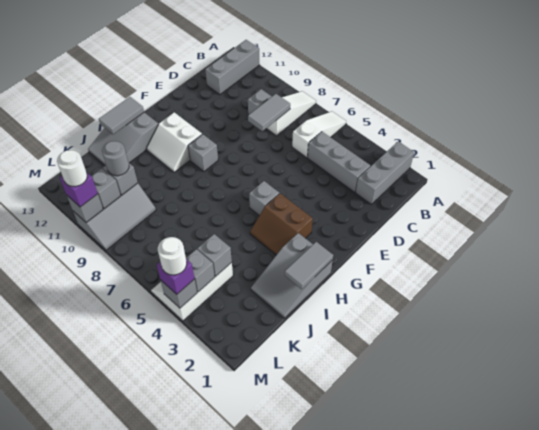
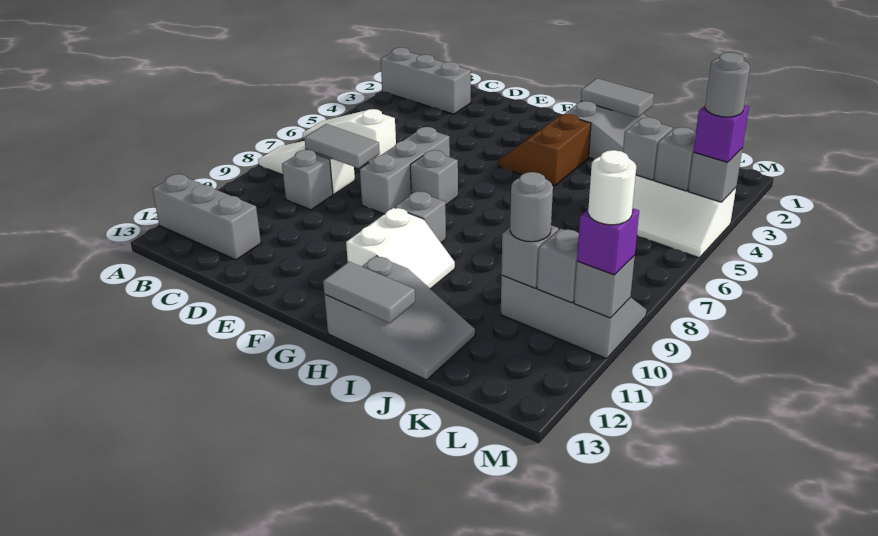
grey 1x3 brick [308,132,370,192] -> grey 1x3 brick moved to [360,127,450,214]
brown 2x2 slope [250,193,313,255] -> brown 2x2 slope turned to [499,114,591,186]
grey 1x1 brick [249,181,279,216] -> grey 1x1 brick moved to [410,150,458,206]
white 1x1 round brick [158,237,187,275] -> grey 1x1 round brick [705,52,750,117]

